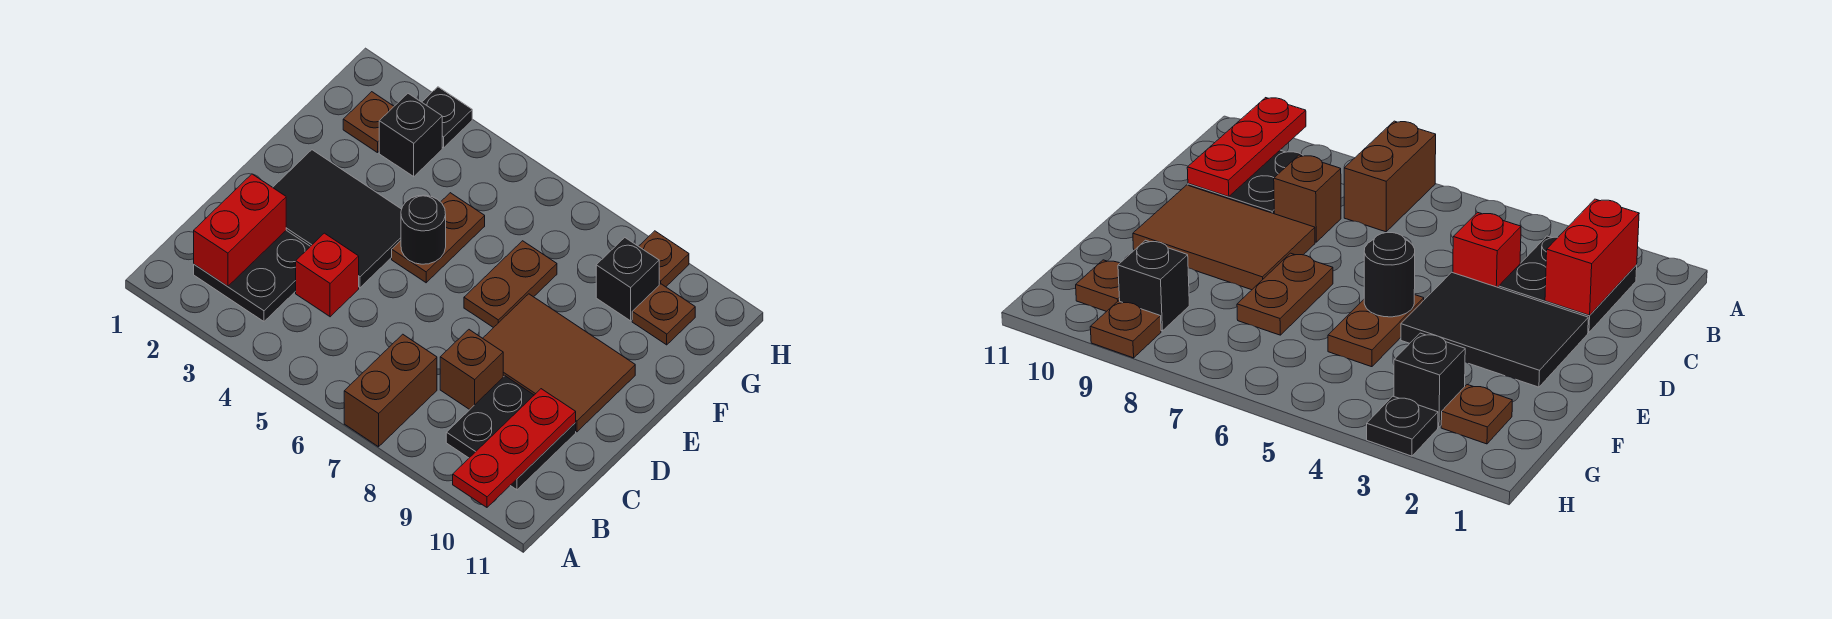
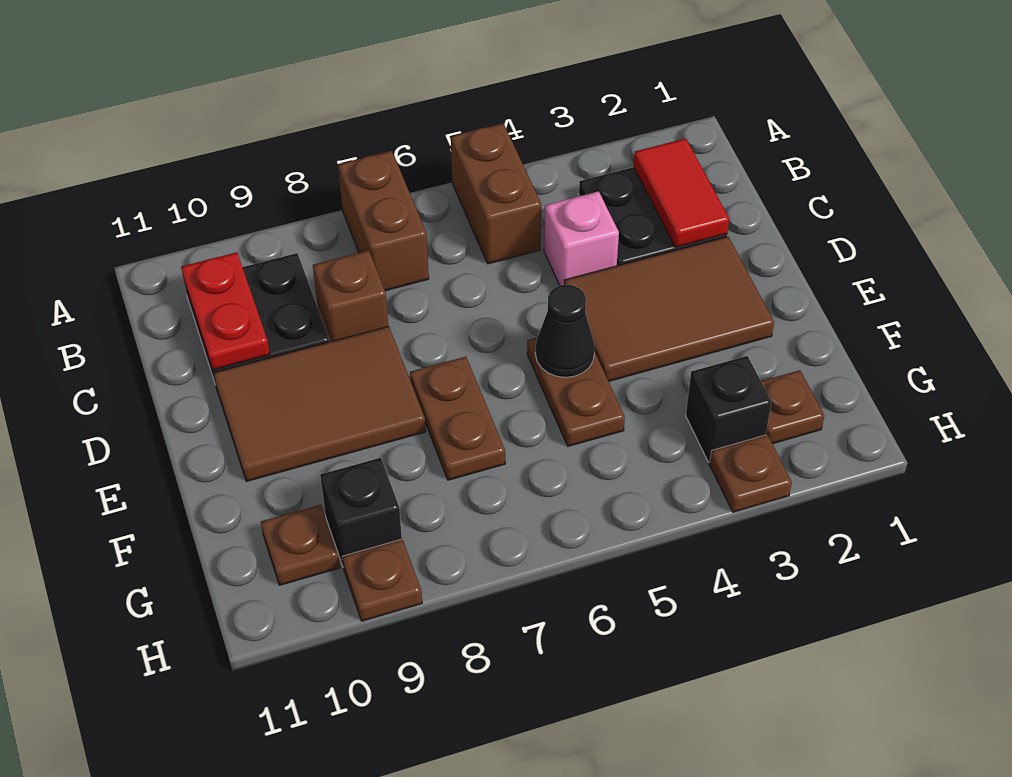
none -> brown 1x2 brick [451,123,541,264]
red 1x3 plate [453,389,576,507] -> red 1x2 plate [181,252,270,370]
red 1x2 brick [194,174,286,286] -> red 1x2 tile [634,139,729,248]
red 1x1 brick [296,233,359,317] -> pink 1x1 brick [544,191,619,285]
black 2x3 tile [273,150,402,288] -> brown 2x3 tile [564,237,774,381]
black 1x1 round brick [401,195,446,264] -> black 1x1 cone [535,285,595,377]
black 1x1 plate [422,87,472,148] -> brown 1x1 plate [709,435,792,512]

